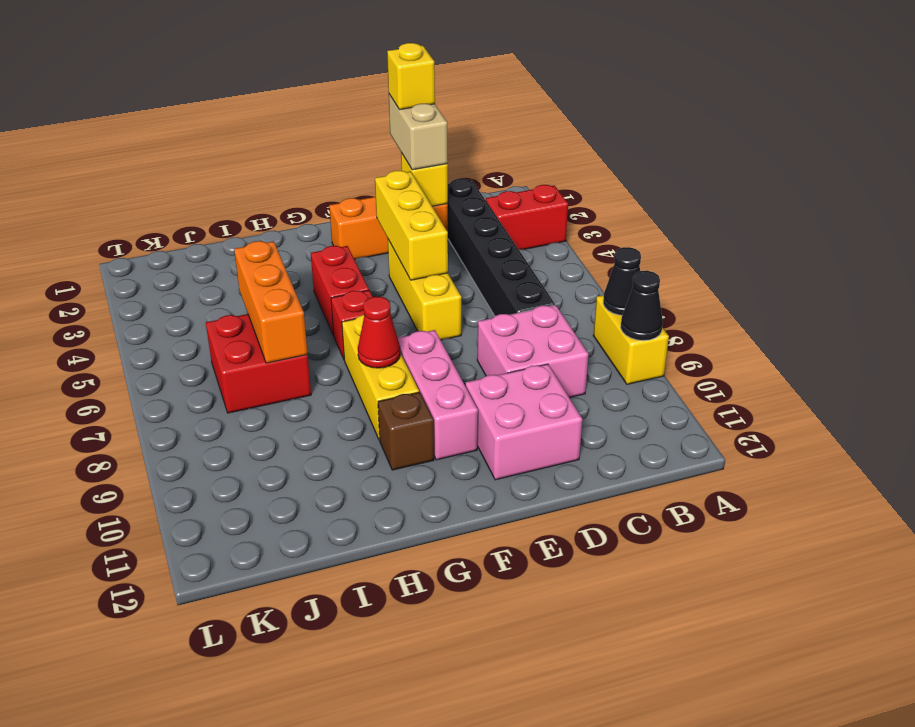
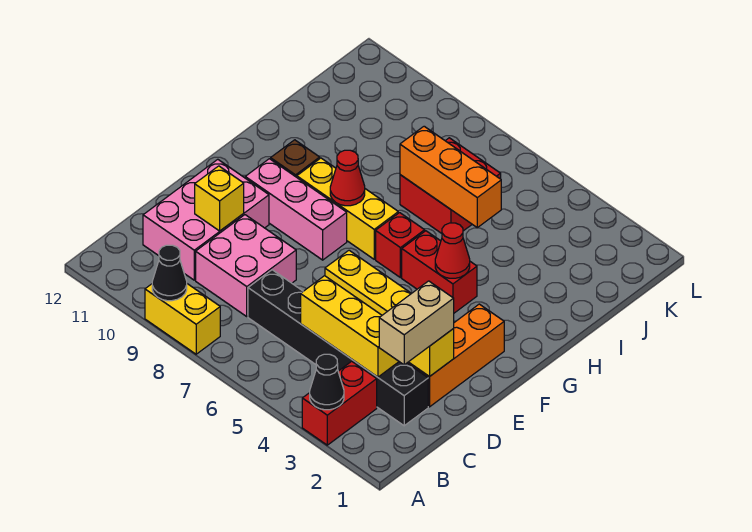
black 1x1 cone [603,247,641,315] -> black 1x1 cone moved to [310,354,344,410]
tan 1x2 brick [389,94,448,170] -> tan 1x2 brick turned to [379,281,454,365]
yellow 1x1 brick [387,43,435,110] -> yellow 1x1 brick moved to [195,166,244,231]
pink 2x2 brick [465,364,582,480] -> pink 2x3 brick [143,159,269,280]
yellow 1x3 brick [375,171,448,280] -> yellow 1x3 brick moved to [301,276,399,377]
none -> red 1x1 cone [435,223,470,278]

